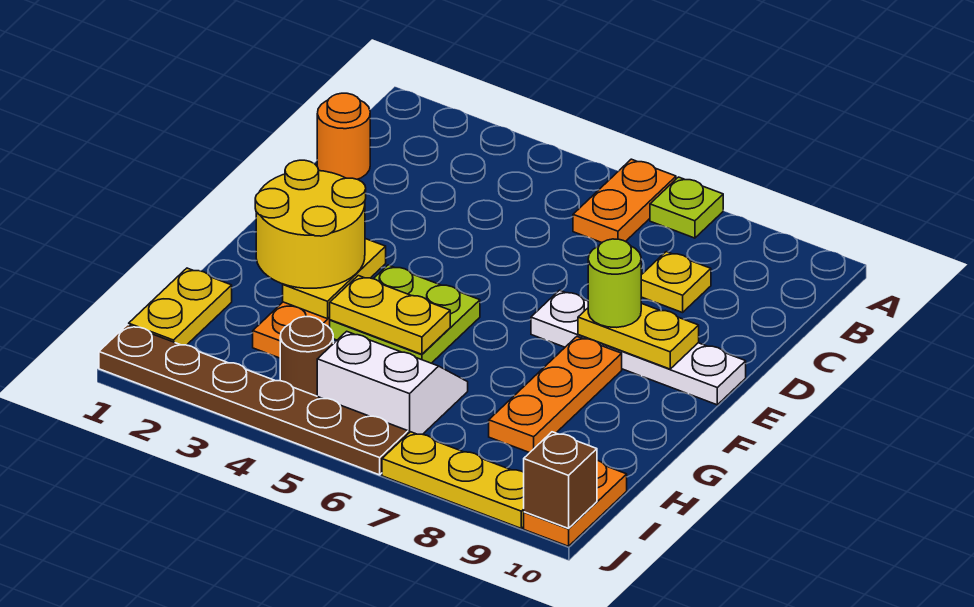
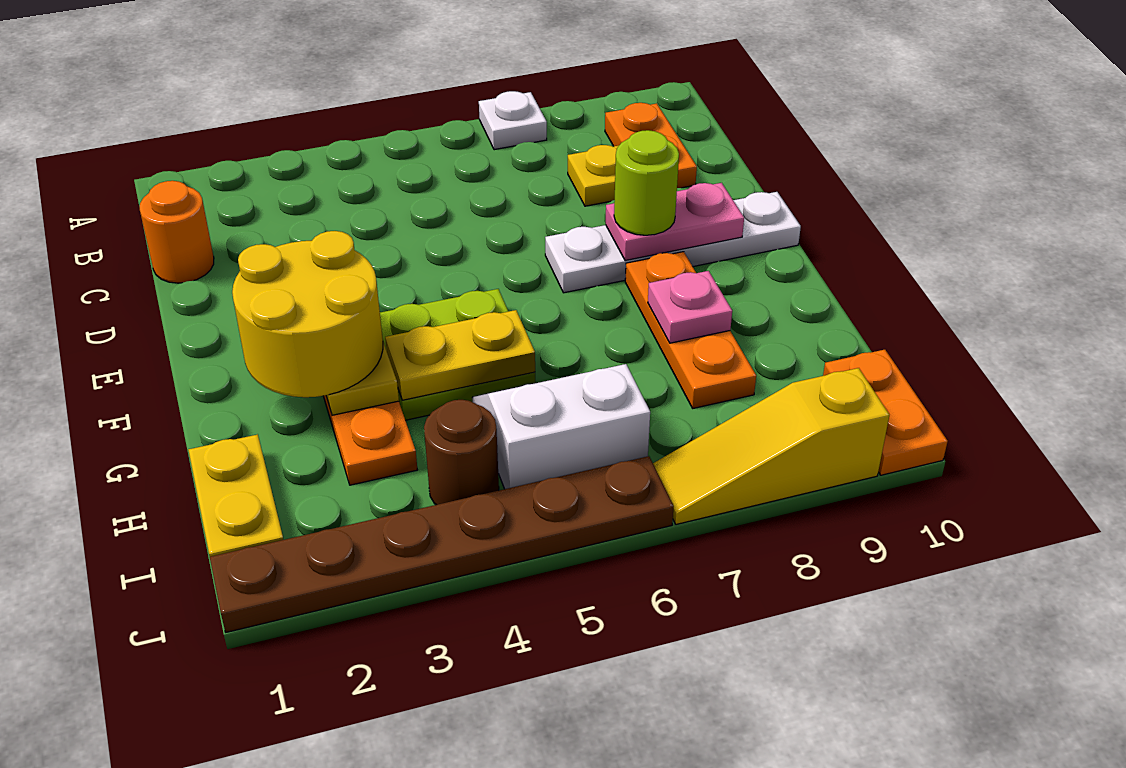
orange 1x2 plate [573,159,676,242] -> orange 1x2 plate moved to [605,103,697,188]
lime 1x1 plate [650,177,723,238] -> white 1x1 plate [479,91,547,150]
yellow 1x2 plate [578,303,699,369] -> pink 1x2 plate [606,183,744,261]
none -> pink 1x1 plate [648,271,732,343]
yellow 1x3 plate [382,432,524,528] -> yellow 1x3 slope [653,368,889,524]
brown 1x1 brick [524,432,597,528] -> none

